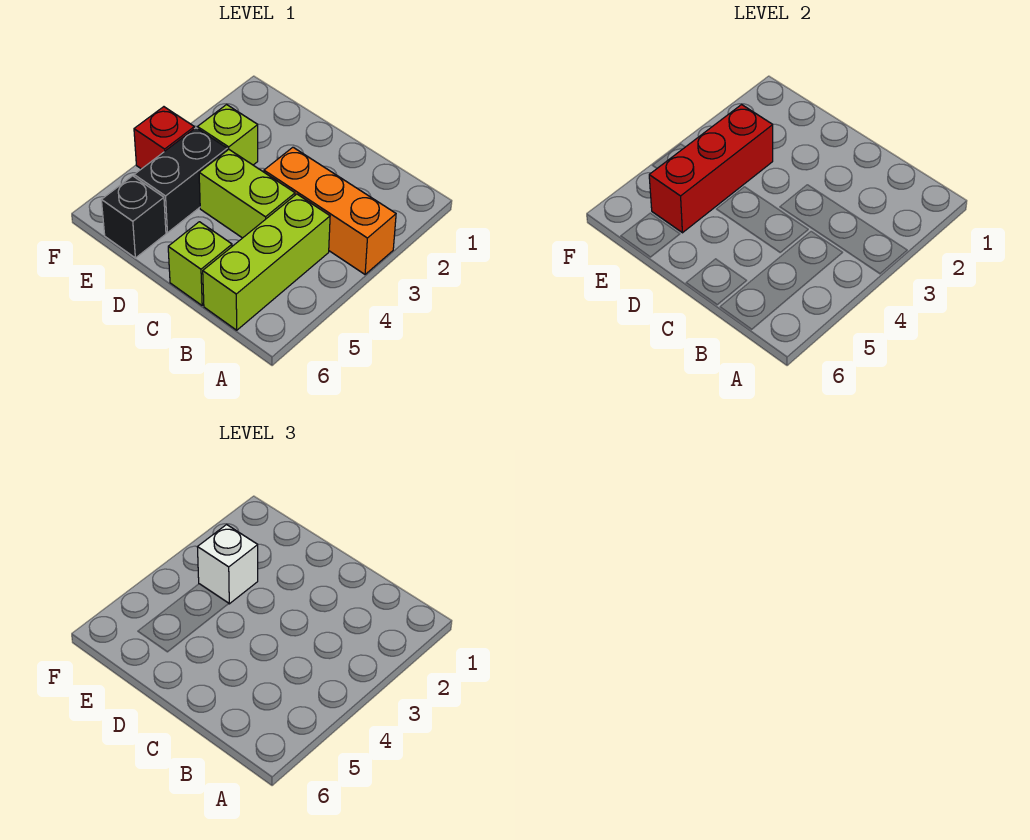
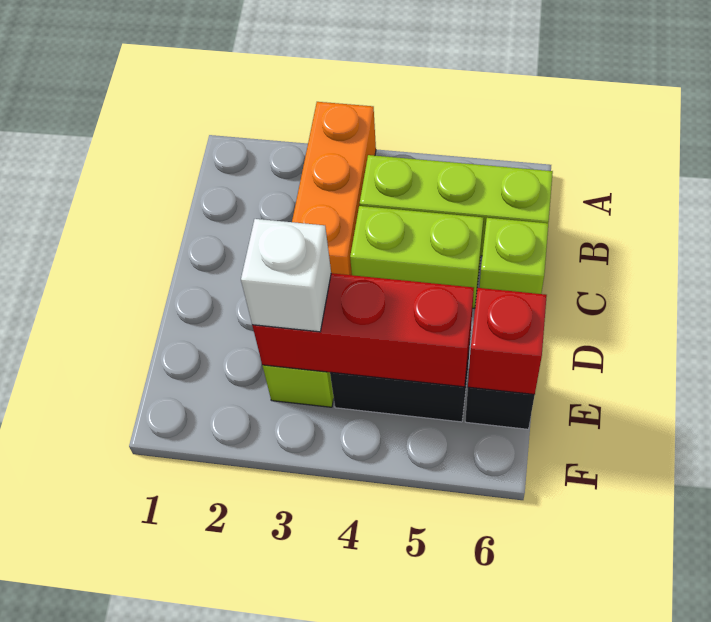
lime 1x2 brick [199,150,295,238] -> lime 1x2 brick turned to [350,206,483,308]
red 1x1 brick [134,107,194,169] -> red 1x1 brick moved to [468,288,547,394]

